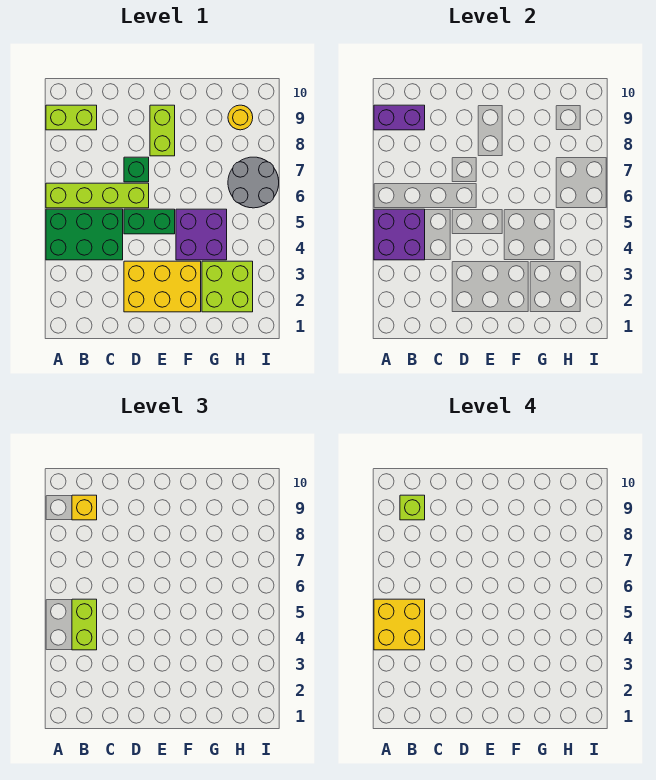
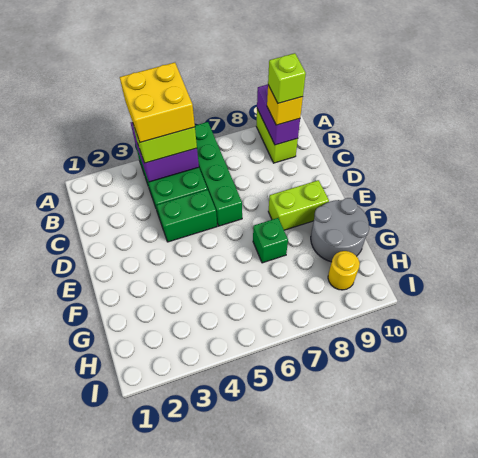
lime 1x4 brick [46,183,149,208] -> green 1x4 brick [195,122,242,226]
yellow 2x3 brick [124,261,201,312] -> none
green 1x2 brick [124,209,175,234] -> green 1x2 brick turned to [157,190,217,242]
green 1x1 brick [124,157,149,182] -> green 1x1 brick moved to [253,218,288,263]
purple 2x2 brick [176,209,227,260] -> none
lime 2x2 brick [202,261,253,312] -> none
grey 2x2 round brick [228,157,279,208] -> grey 2x2 round brick moved to [311,198,369,262]

